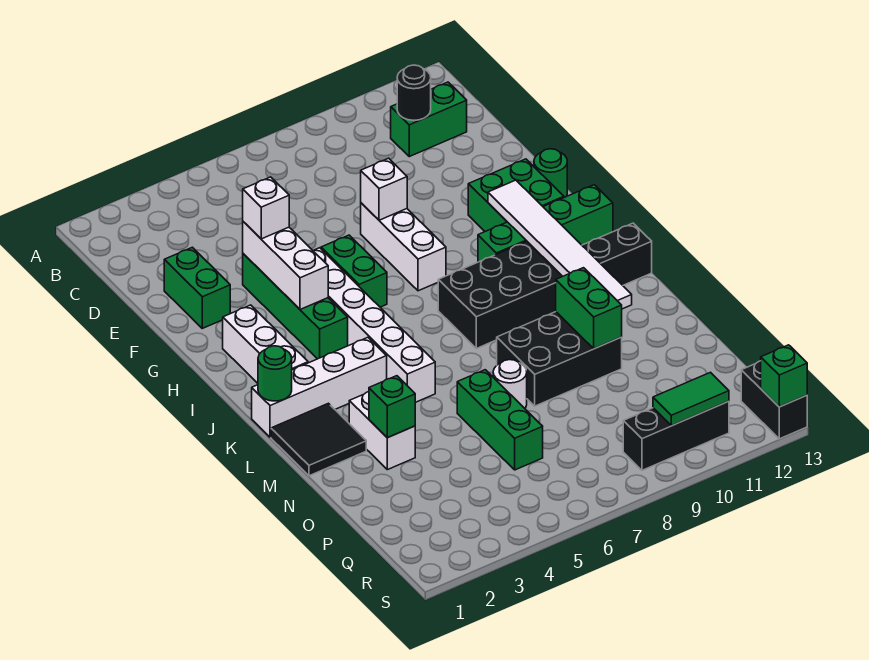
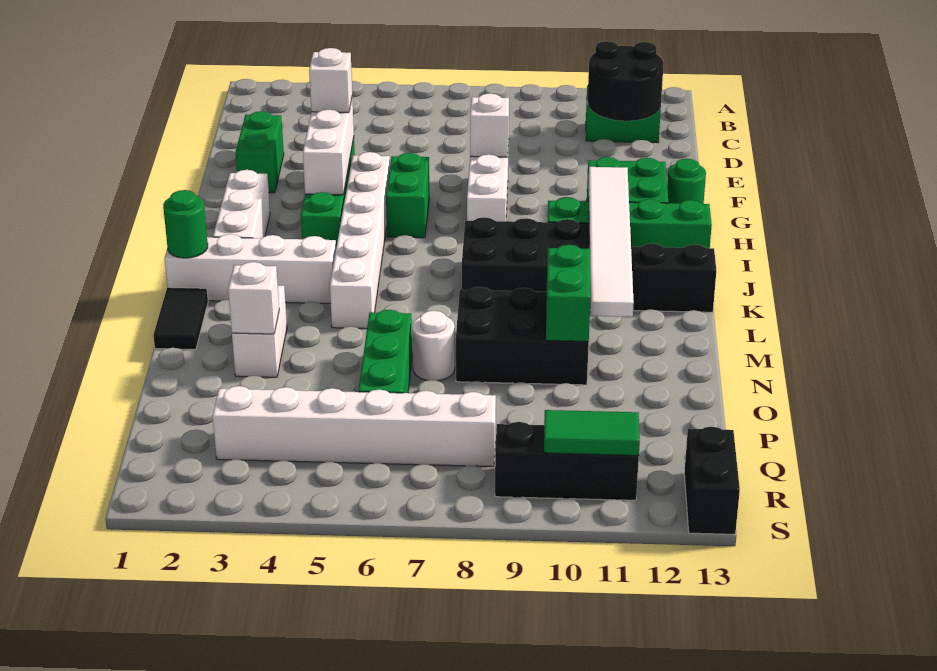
black 1x1 round brick [397,65,431,120] -> black 2x2 round brick [587,41,664,121]
black 2x2 tile [271,403,366,476] -> black 1x2 tile [153,287,208,350]
green 1x1 brick [369,376,415,438] -> white 1x1 brick [228,262,279,334]
none -> white 1x6 brick [213,386,496,467]
green 1x1 brick [761,345,807,407] -> none

